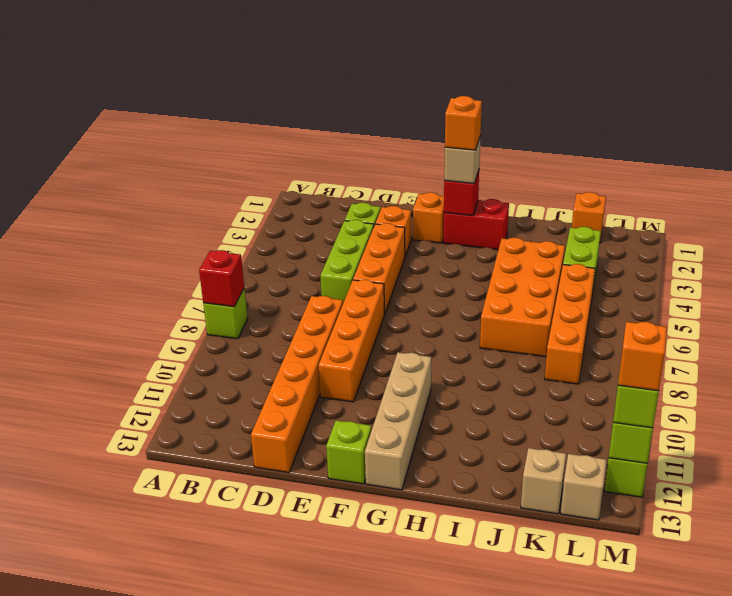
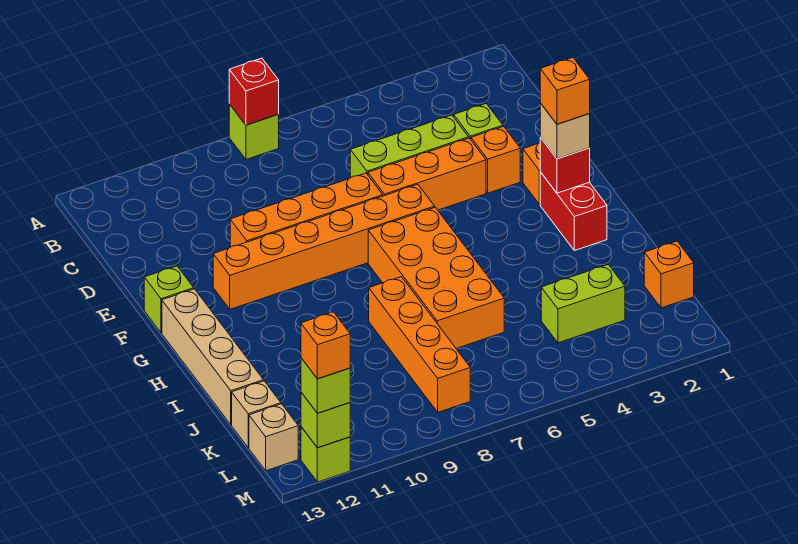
orange 1x6 brick [251,296,343,473] -> orange 1x6 brick moved to [213,184,435,309]
tan 1x4 brick [365,352,431,490] -> tan 1x4 brick turned to [162,289,263,425]
orange 2x4 brick [480,238,565,357] -> orange 2x4 brick turned to [368,207,504,348]
orange 1x4 brick [545,264,595,384] -> orange 1x4 brick turned to [369,277,470,412]

